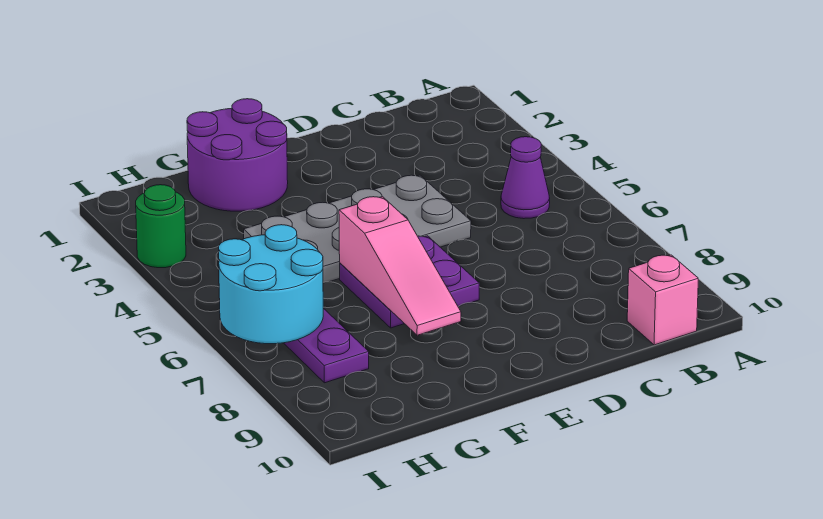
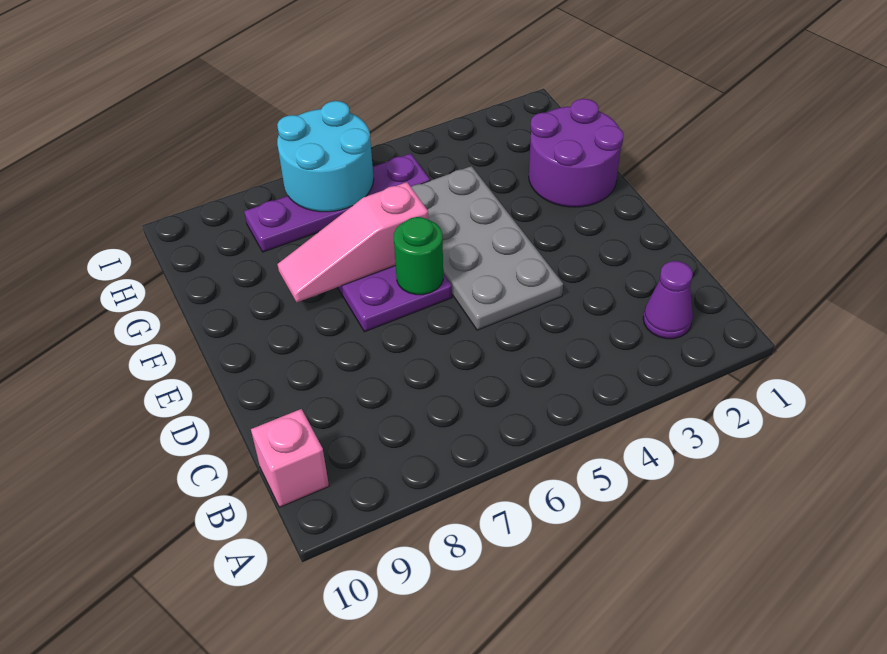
purple 1x1 cone [501,137,550,219] -> purple 1x1 cone moved to [643,261,693,339]
green 1x1 round brick [136,185,186,268] -> green 1x1 round brick moved to [394,217,443,295]

